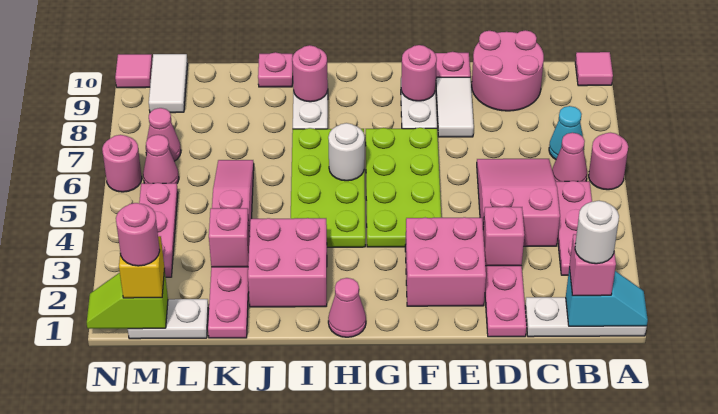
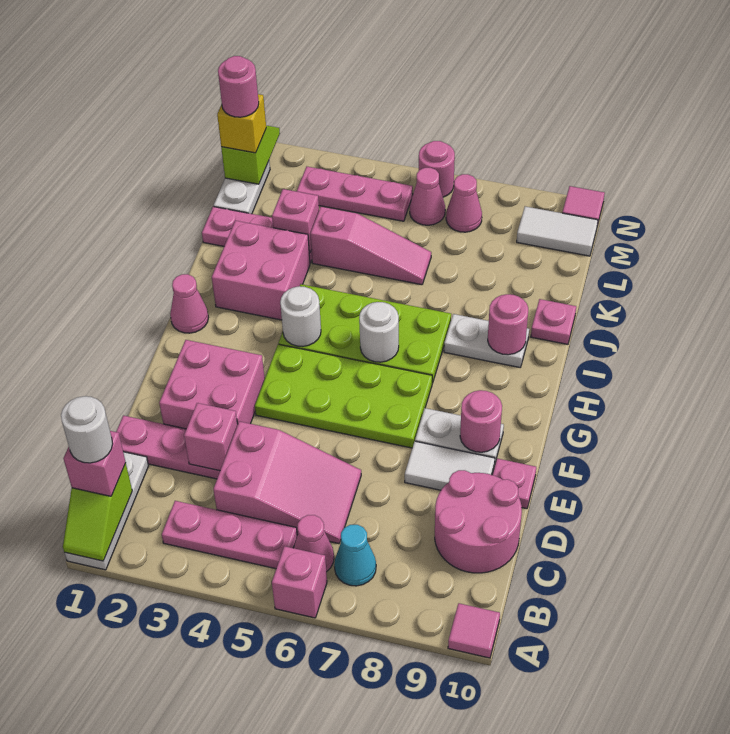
cyan 1x2 slope [566,268,648,326] -> lime 1x2 slope [63,463,132,561]
pink 1x1 round brick [589,133,628,190] -> pink 1x1 brick [272,546,327,618]
none -> white 1x1 round brick [280,286,321,346]

